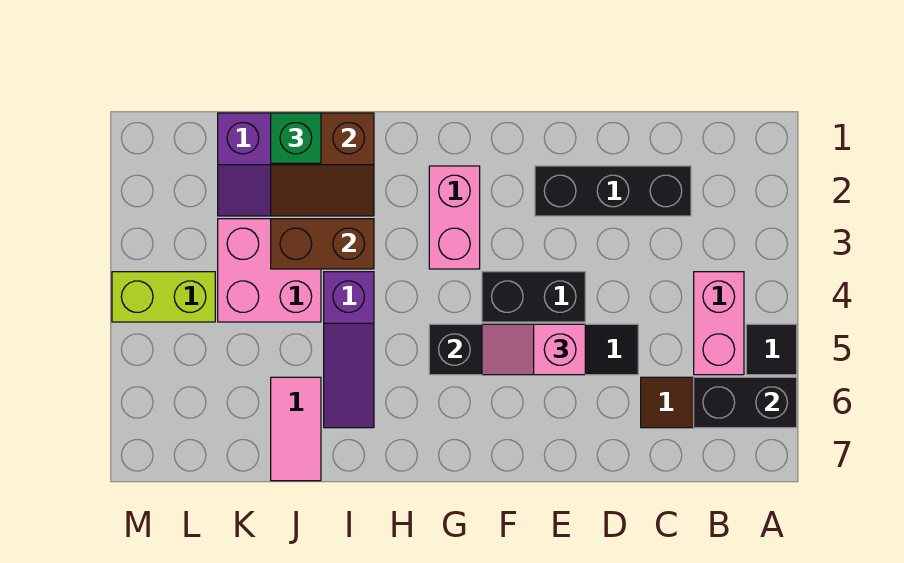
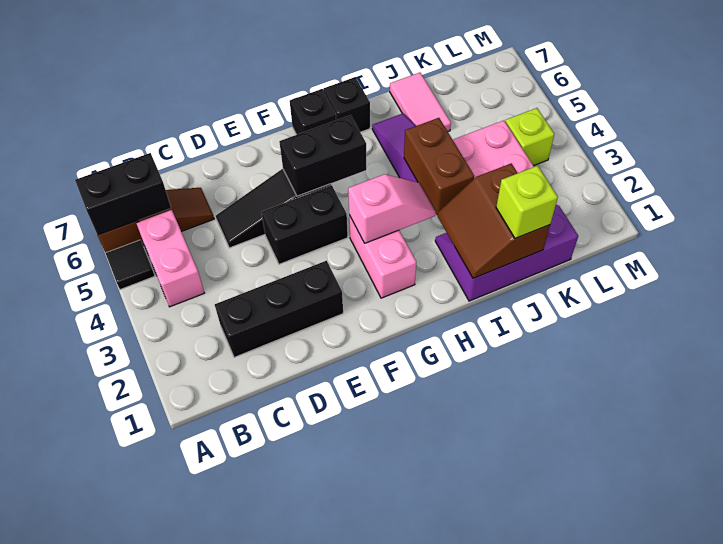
pink 1x2 slope [482,324,585,375] -> pink 1x2 slope moved to [348,174,436,243]
none -> black 1x1 brick [290,89,336,135]
none -> black 1x1 brick [324,77,370,132]
brown 2x2 slope [271,113,374,216] -> brown 2x2 slope turned to [438,163,550,278]
brown 1x2 brick [271,219,374,269] -> brown 1x2 brick turned to [404,118,474,215]
green 1x1 brick [271,113,321,163] -> lime 1x1 brick [496,166,558,238]
lime 1x2 brick [112,272,215,322] -> lime 1x1 brick [505,108,554,166]

